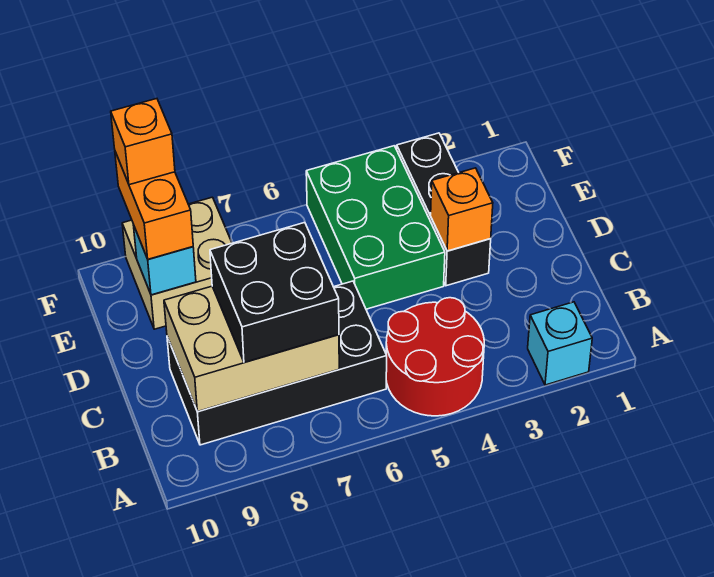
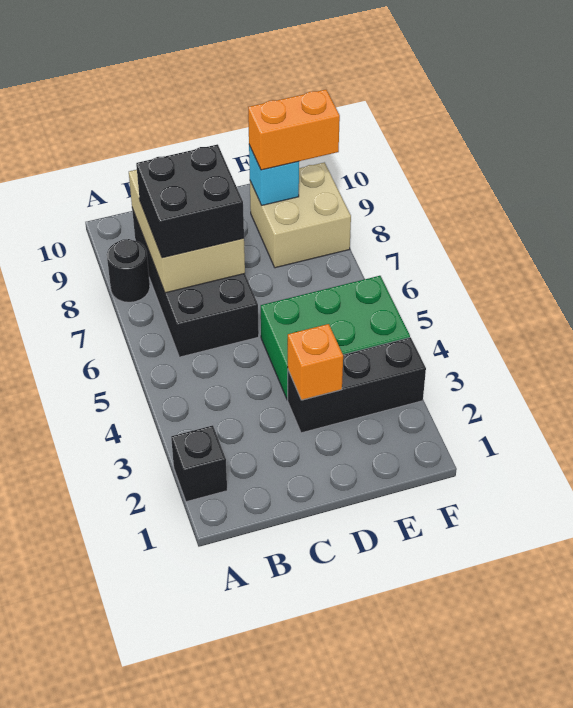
cyan 1x1 brick [528,302,592,385] -> black 1x1 brick [171,425,227,502]
red 2x2 round brick [386,298,484,416] -> none
none -> black 1x1 round brick [107,239,150,302]
orange 1x1 brick [111,99,175,185] -> none

